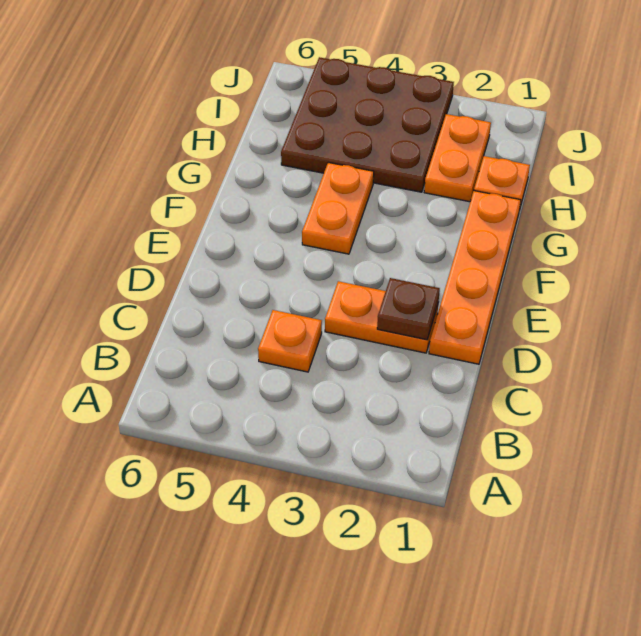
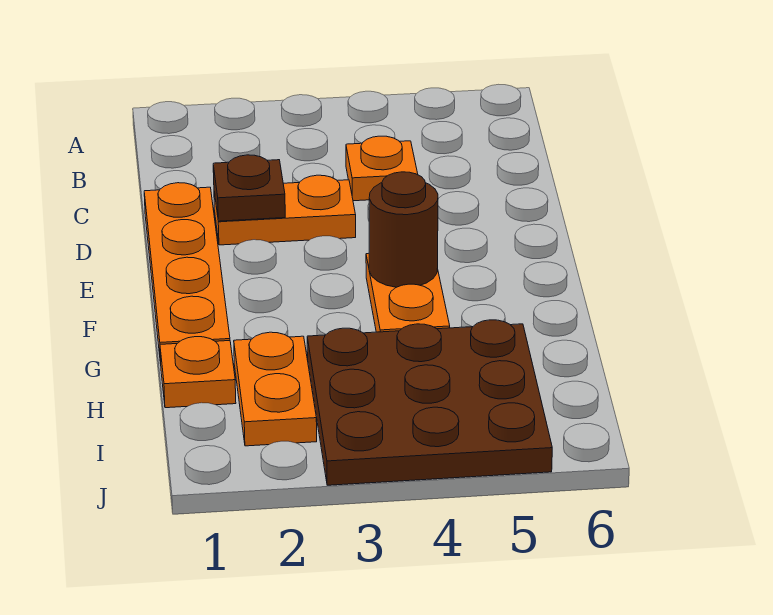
none -> brown 1x1 round brick [369,172,438,287]

